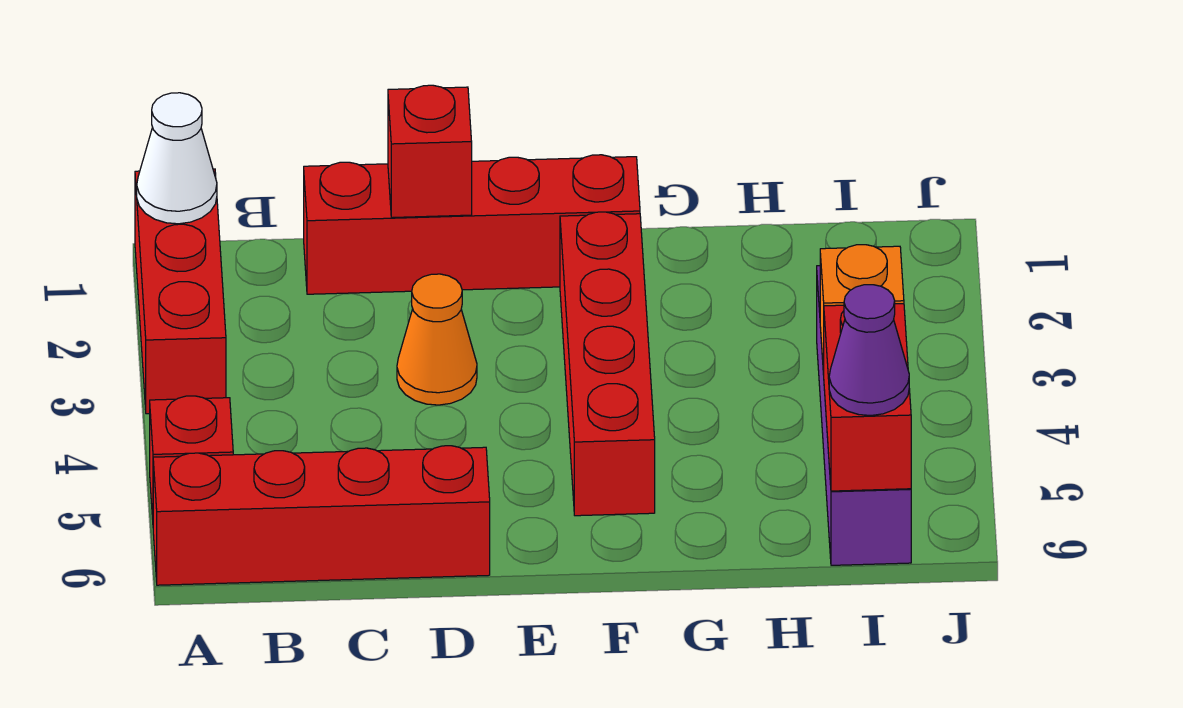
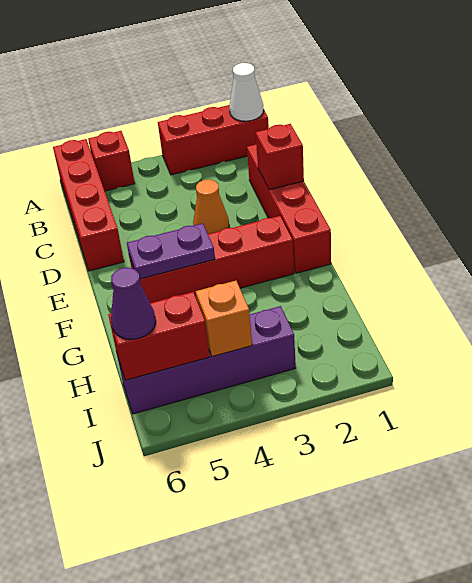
none -> purple 1x2 plate [127,223,215,279]

